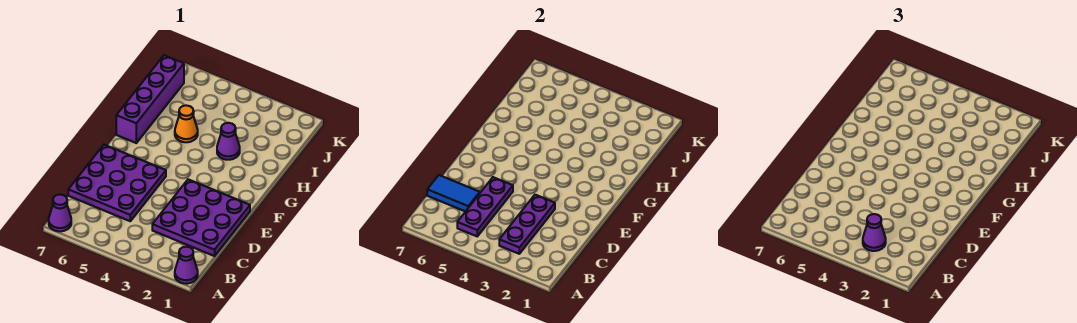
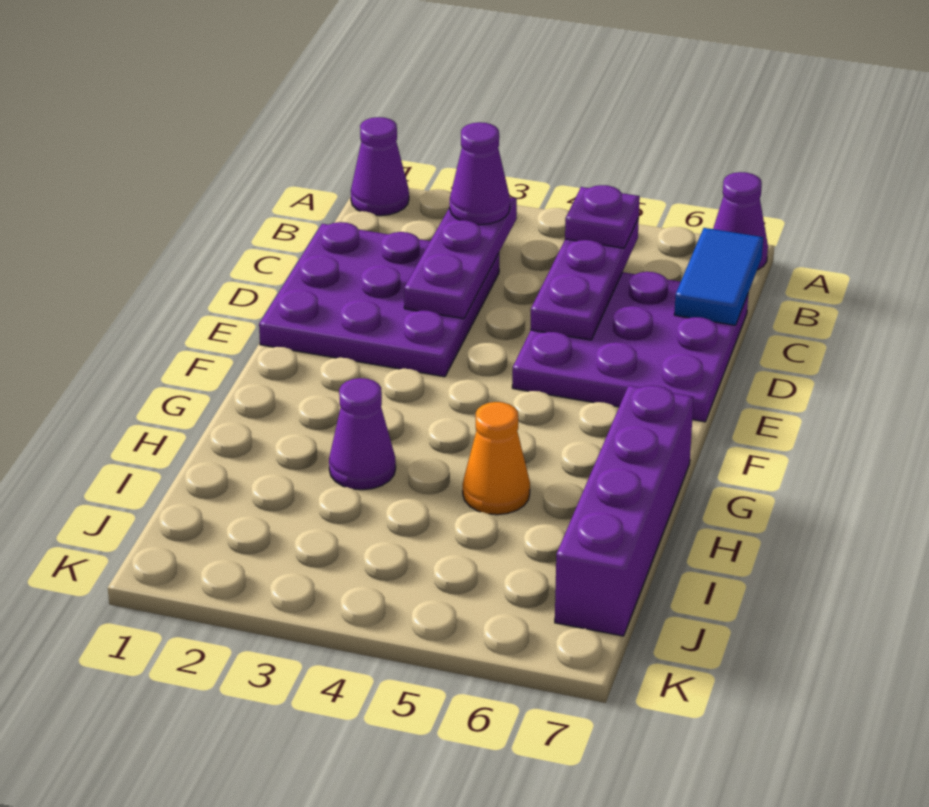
none -> purple 1x1 plate [565,185,640,248]
blue 1x2 tile [427,175,480,212] -> blue 1x2 tile turned to [674,228,763,325]

